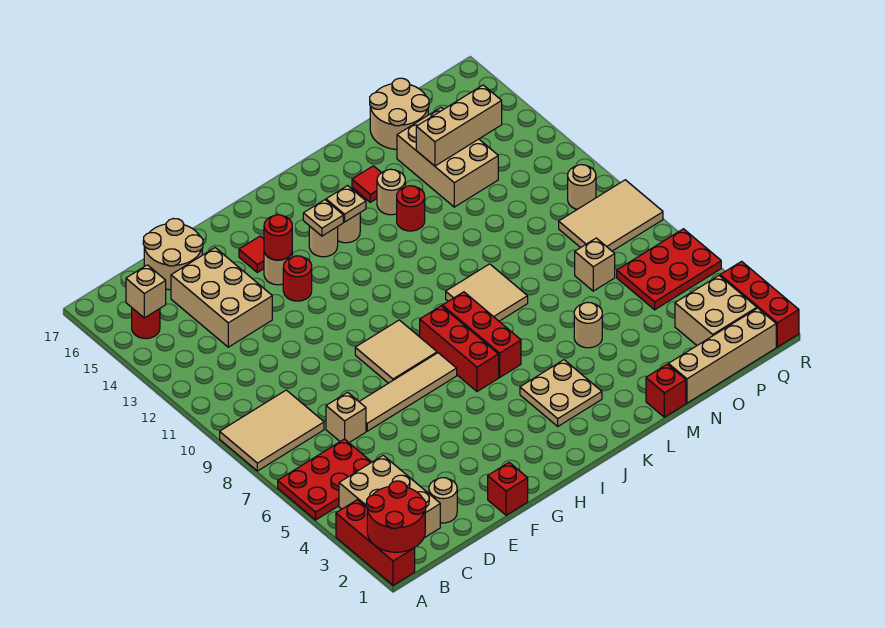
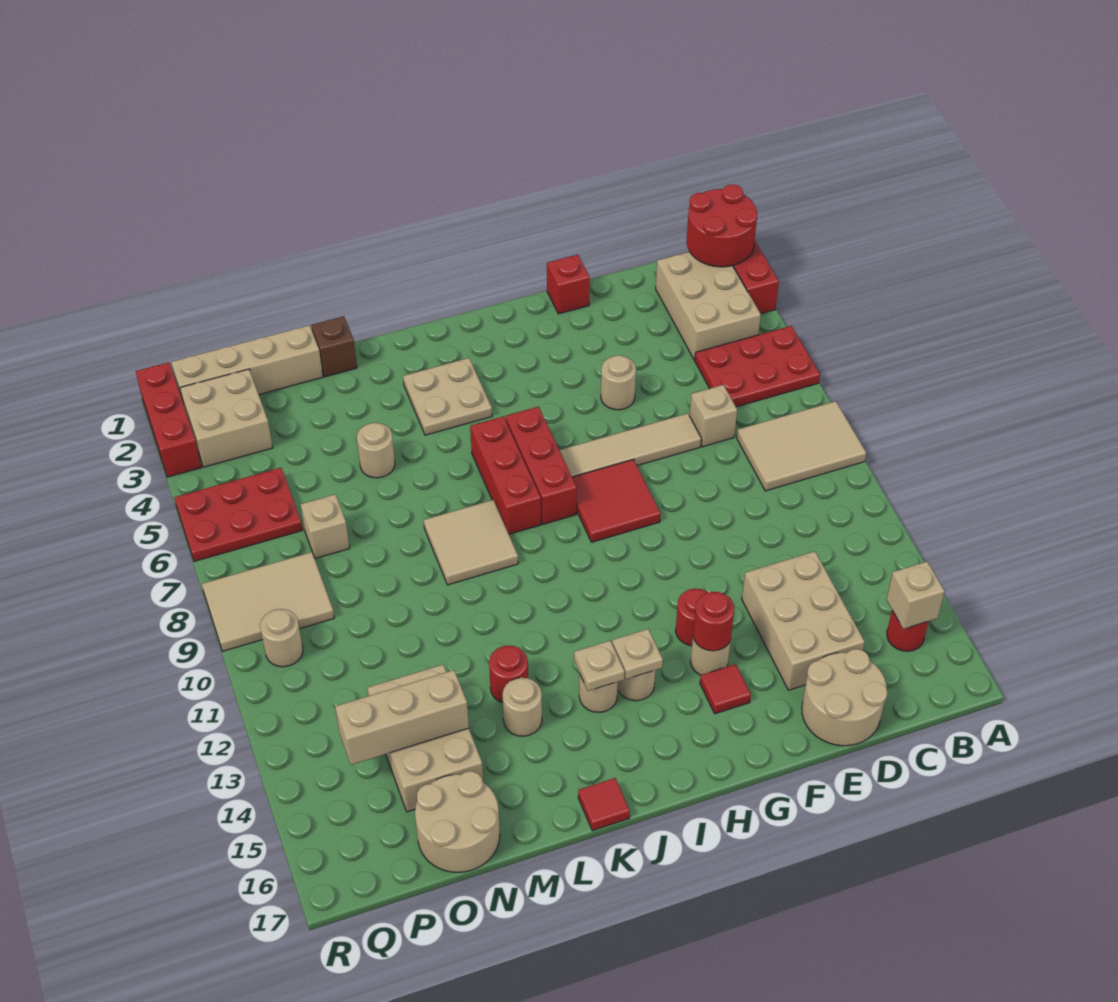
tan 1x1 round brick [429,478,457,523] -> tan 1x1 round brick moved to [601,355,636,410]
tan 2x2 tile [355,320,437,383] -> red 2x2 tile [572,459,661,542]
red 1x1 tile [352,166,381,202] -> red 1x1 tile moved to [578,778,630,831]
red 1x1 brick [646,364,686,417] -> brown 1x1 brick [311,316,357,377]

